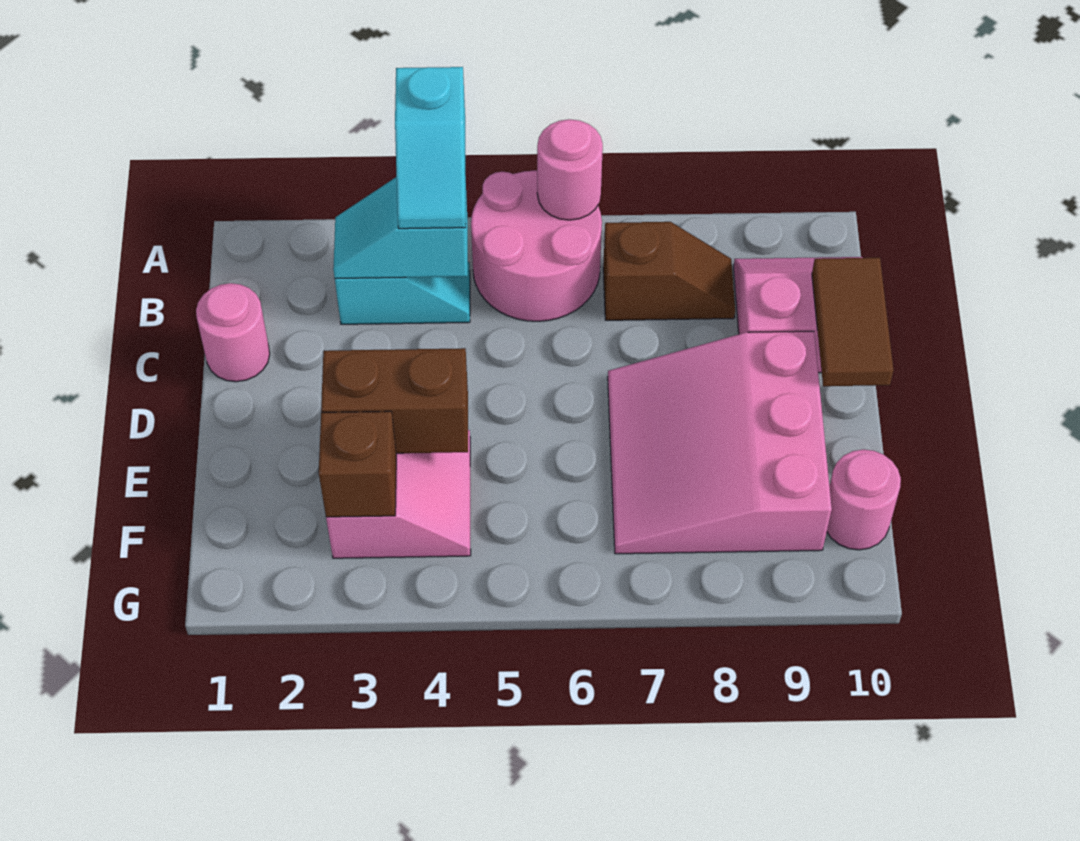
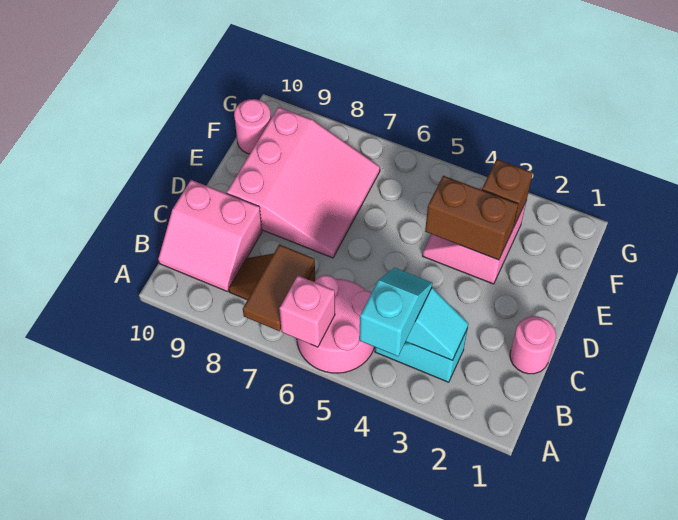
pink 1x1 round brick [537,119,603,220] -> pink 1x1 brick [280,276,335,347]
brown 1x2 tile [812,258,893,386] -> brown 1x2 tile moved to [243,245,315,331]

